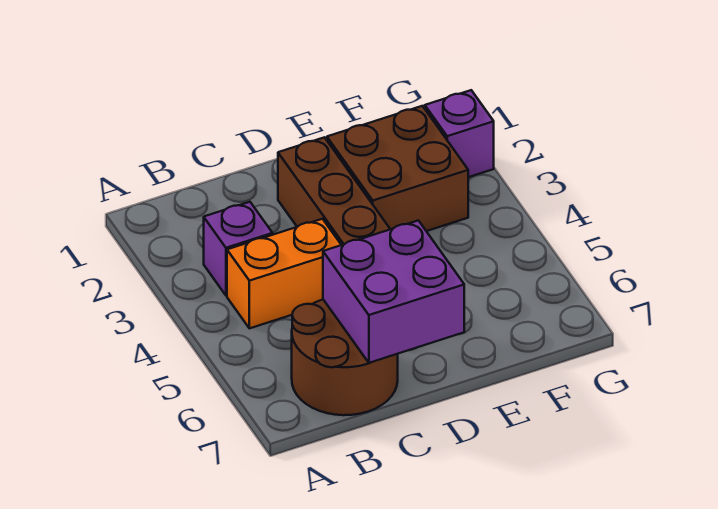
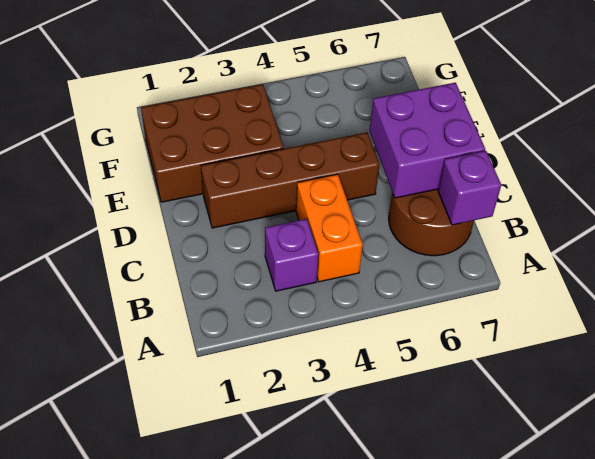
brown 2x2 brick [327,106,468,231] -> brown 2x3 brick [141,84,284,202]
purple 1x1 brick [425,90,494,177] -> purple 1x1 brick moved to [438,151,501,225]

